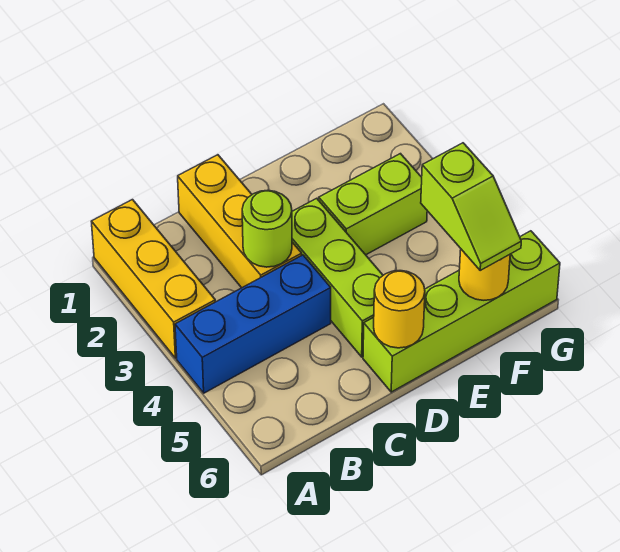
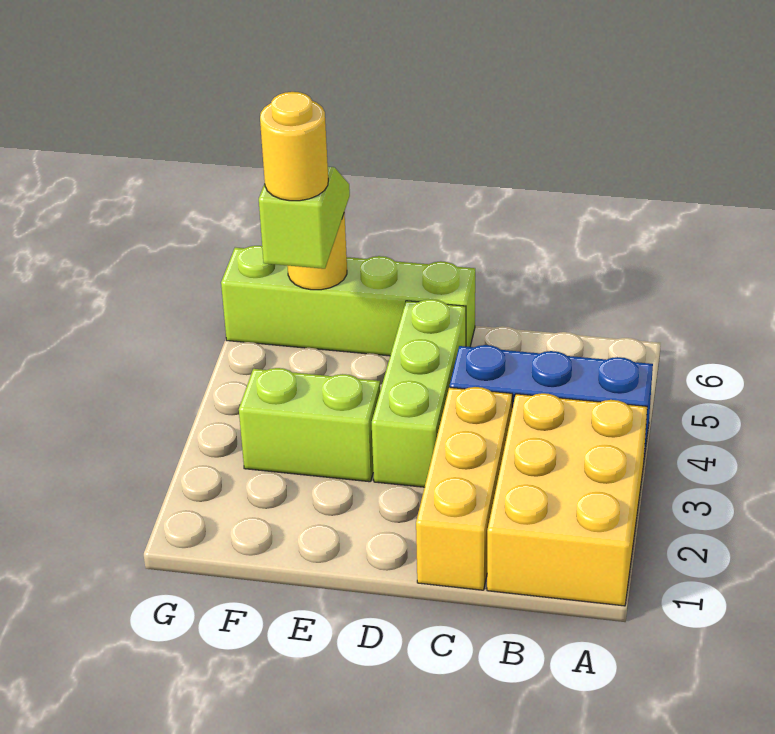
yellow 1x3 brick [91,200,215,358] -> yellow 2x3 brick [487,393,647,606]
lime 1x1 round brick [242,190,292,267] -> none
yellow 1x1 round brick [374,271,425,348] -> yellow 1x1 round brick moved to [260,92,328,201]

